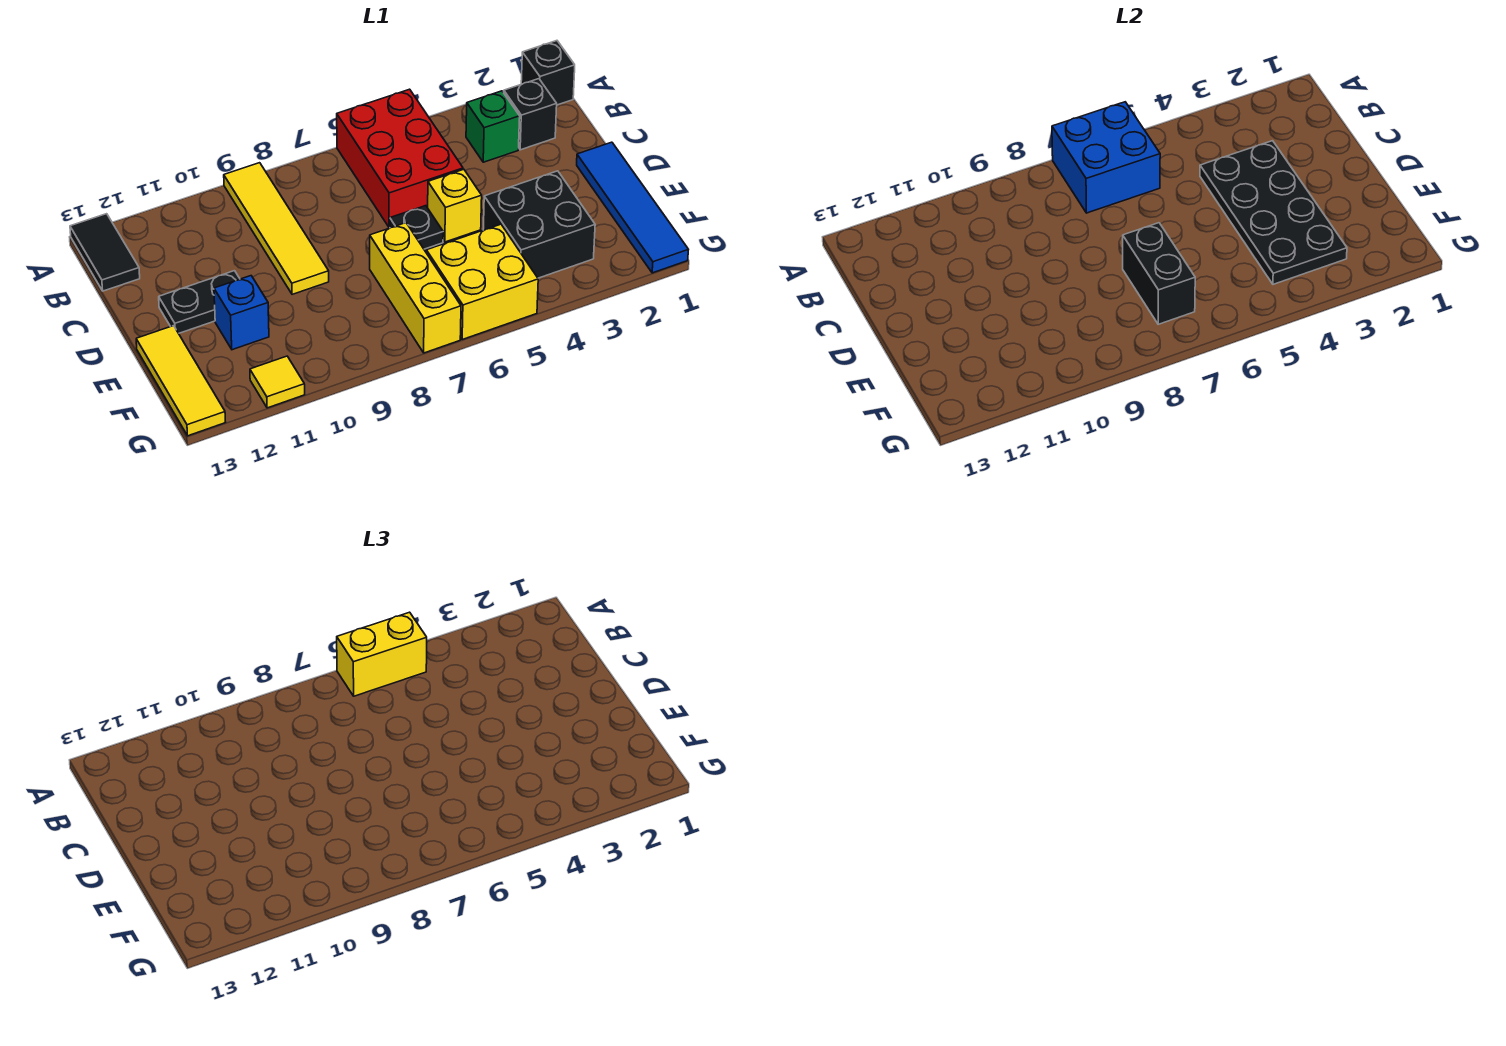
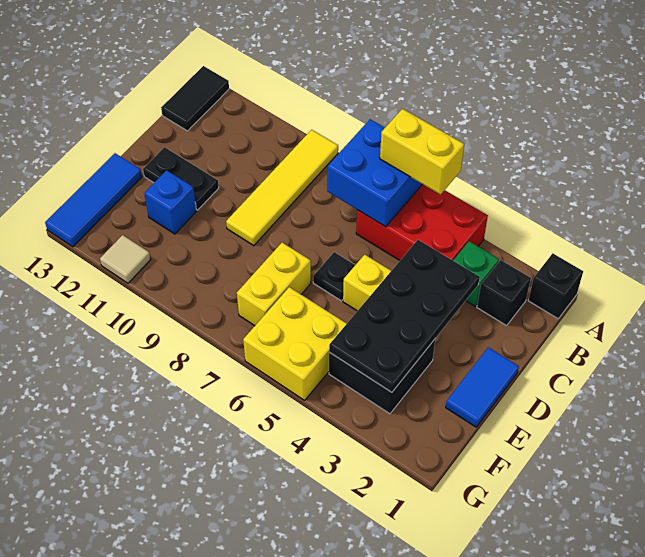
red 2x3 brick [337,89,463,227] -> red 2x3 brick turned to [356,184,488,260]
blue 1x4 tile [577,142,688,273] -> blue 1x2 tile [446,347,519,427]
yellow 1x3 brick [370,223,461,353] -> yellow 1x2 brick [237,243,311,326]
black 1x2 brick [1123,223,1195,324] -> none
yellow 1x3 tile [136,326,225,436] -> blue 1x3 tile [45,153,142,247]
yellow 1x1 tile [250,356,305,408] -> tan 1x1 tile [100,235,151,283]

